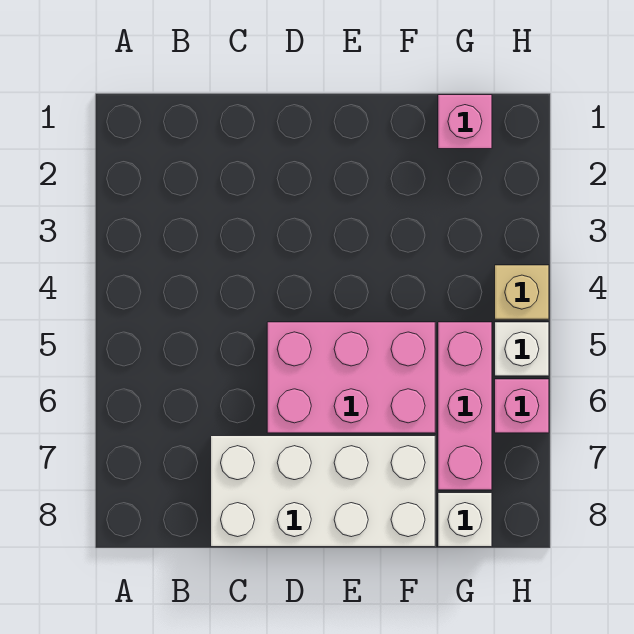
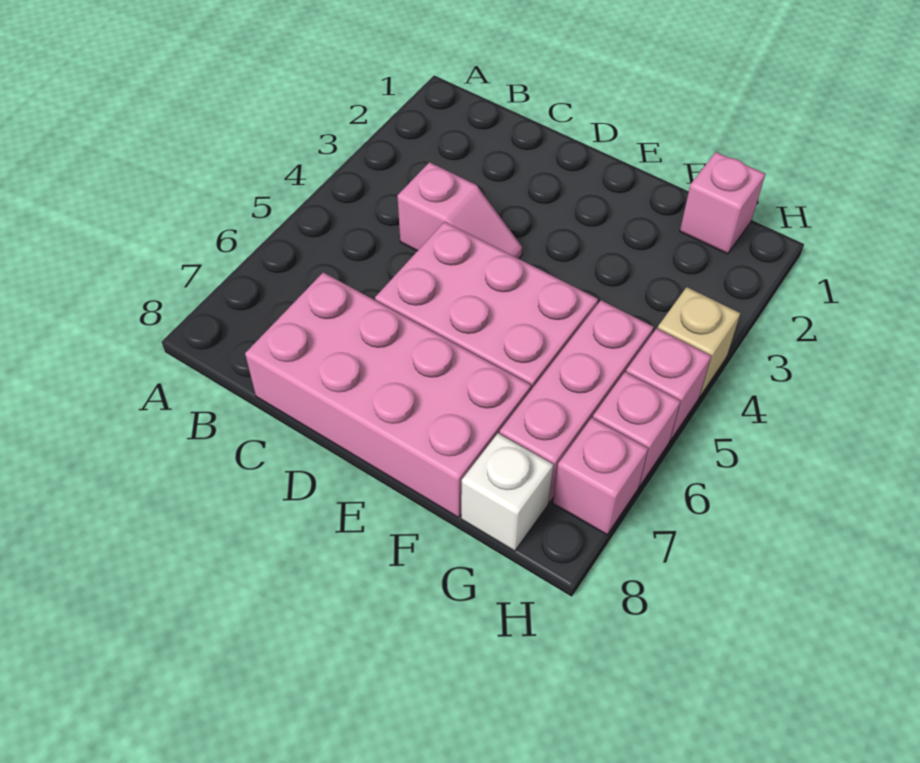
none -> pink 1x2 slope [397,162,522,259]
white 2x4 brick [211,436,435,547] -> pink 2x4 brick [245,272,531,518]
white 1x1 brick [495,322,549,376] -> pink 1x1 brick [626,328,711,441]
none -> pink 1x1 brick [553,418,648,535]

